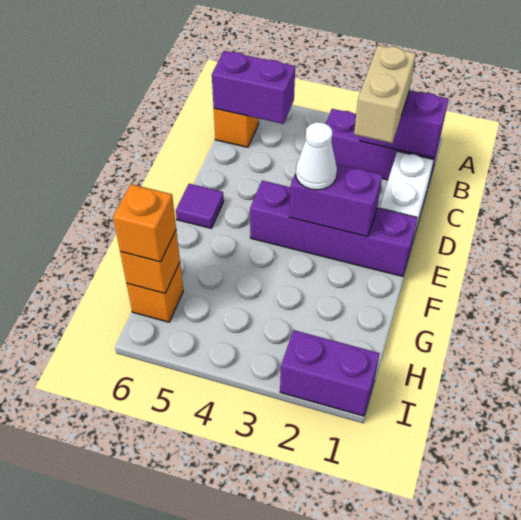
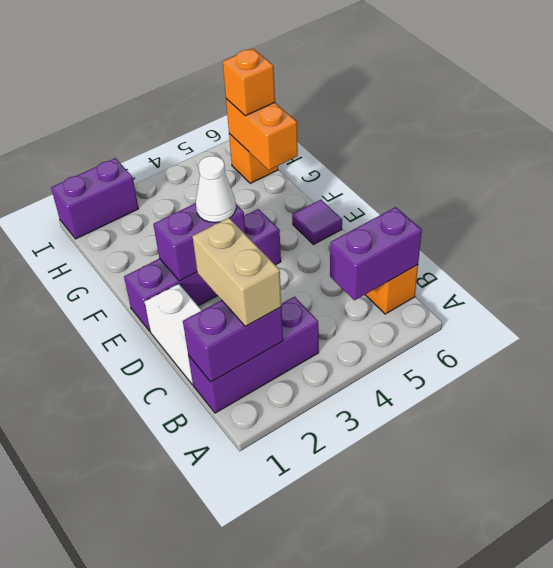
orange 1x1 brick [120,231,180,293] -> orange 1x2 brick [226,99,298,170]

